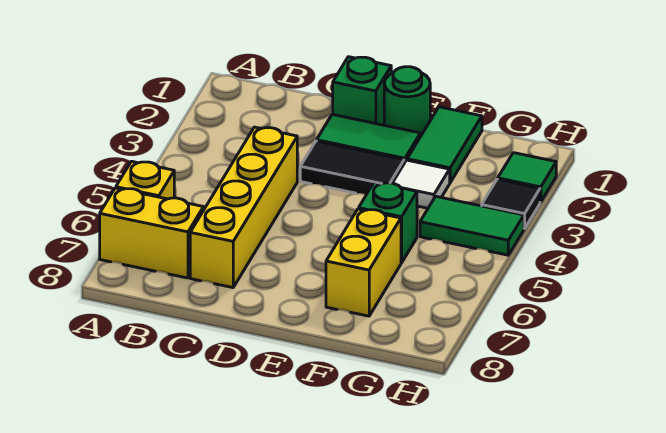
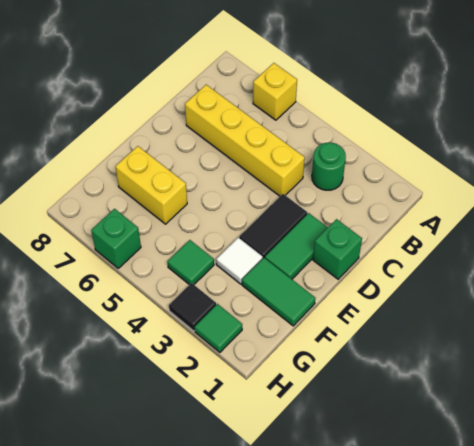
yellow 1x2 brick [100,188,204,278] -> none
green 1x1 round brick [384,67,430,137] -> green 1x1 round brick moved to [312,142,346,190]
green 1x1 brick [359,182,417,263] -> green 1x1 brick moved to [91,209,141,268]
green 1x2 tile [420,196,524,255] -> green 1x1 tile [167,240,214,285]

